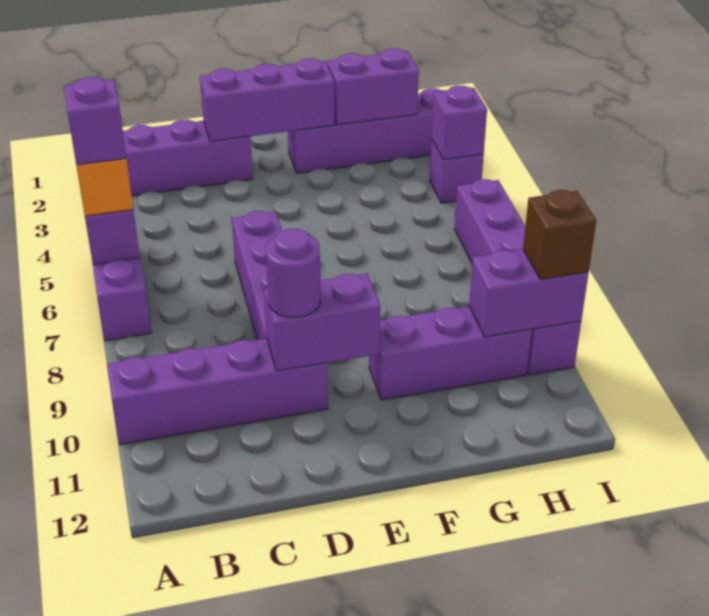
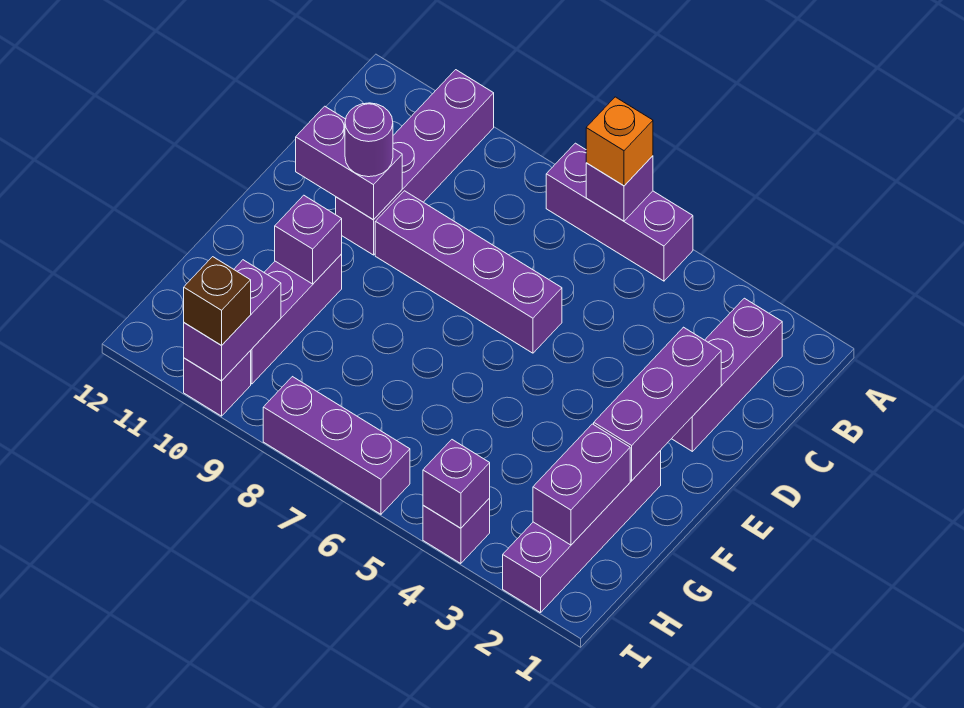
purple 1x1 brick [64,77,126,165] -> purple 1x1 brick moved to [275,195,342,284]
purple 1x2 brick [264,273,380,371] -> purple 1x2 brick turned to [296,106,402,220]

